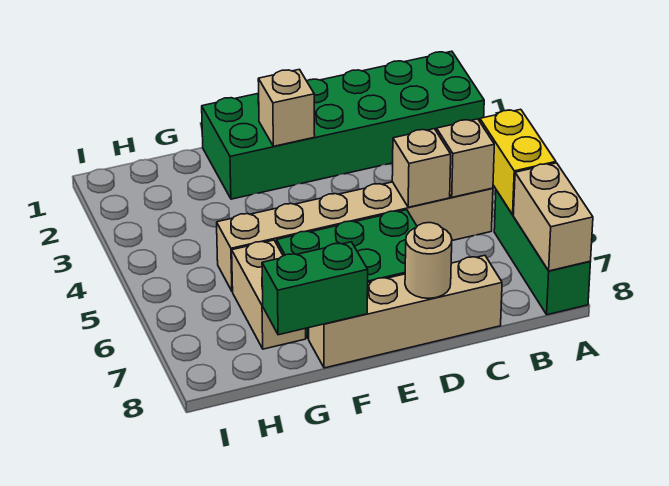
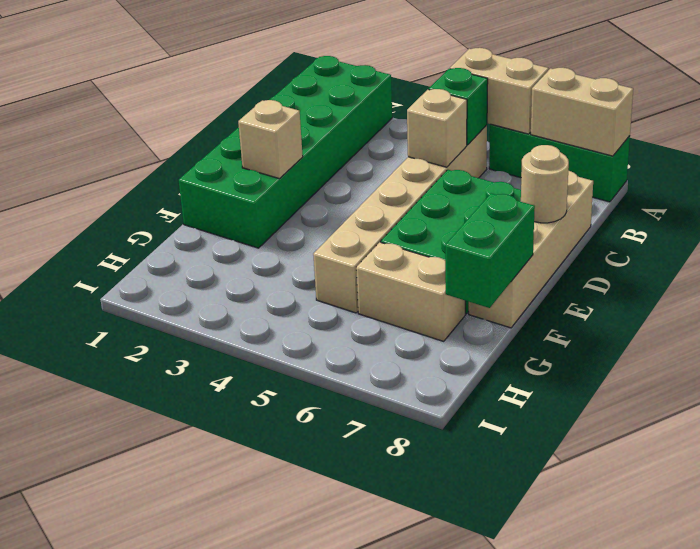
yellow 1x2 brick [480,109,556,215] -> tan 1x2 brick [450,48,548,134]
tan 1x1 brick [437,119,494,197] -> green 1x1 brick [429,68,488,145]

